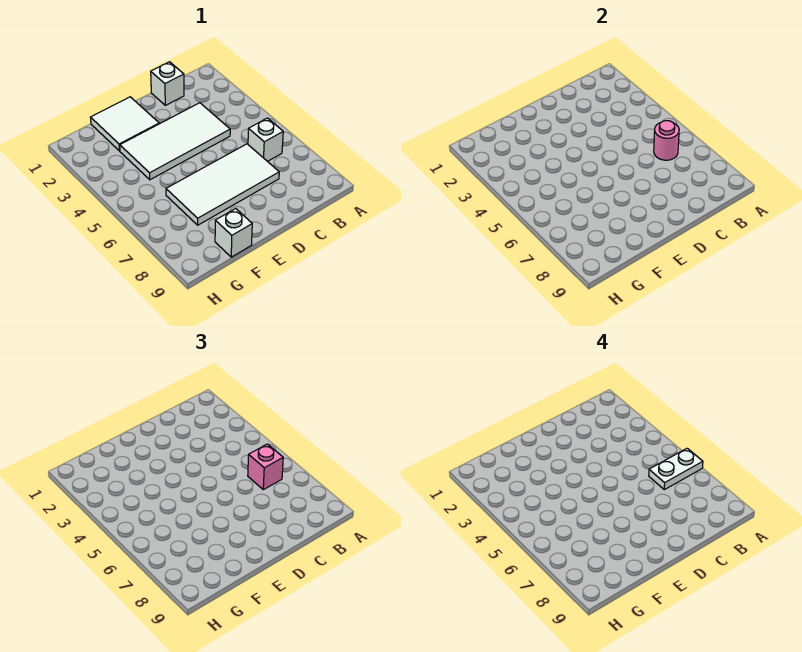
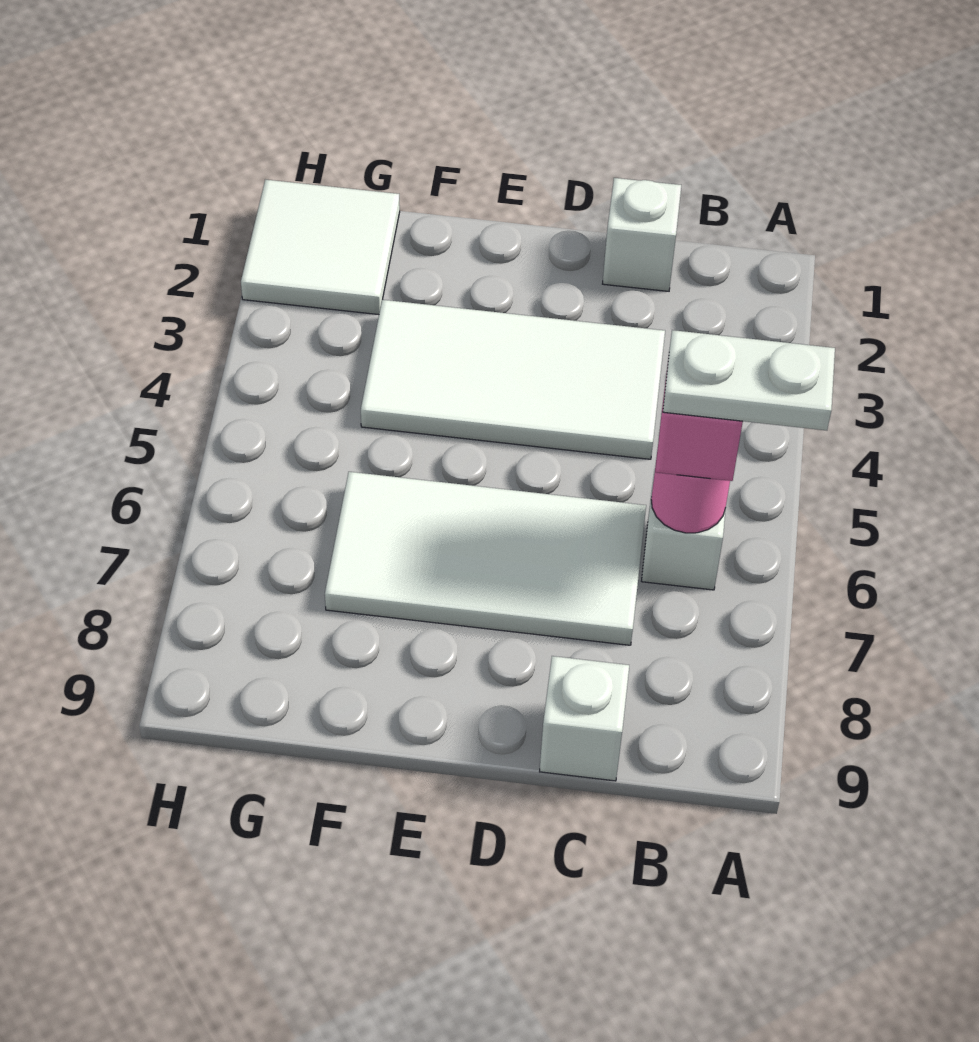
white 2x2 tile [90,97,159,151] -> white 2x2 tile moved to [241,180,400,315]
white 1x1 brick [215,209,252,257] -> white 1x1 brick moved to [540,656,629,781]

